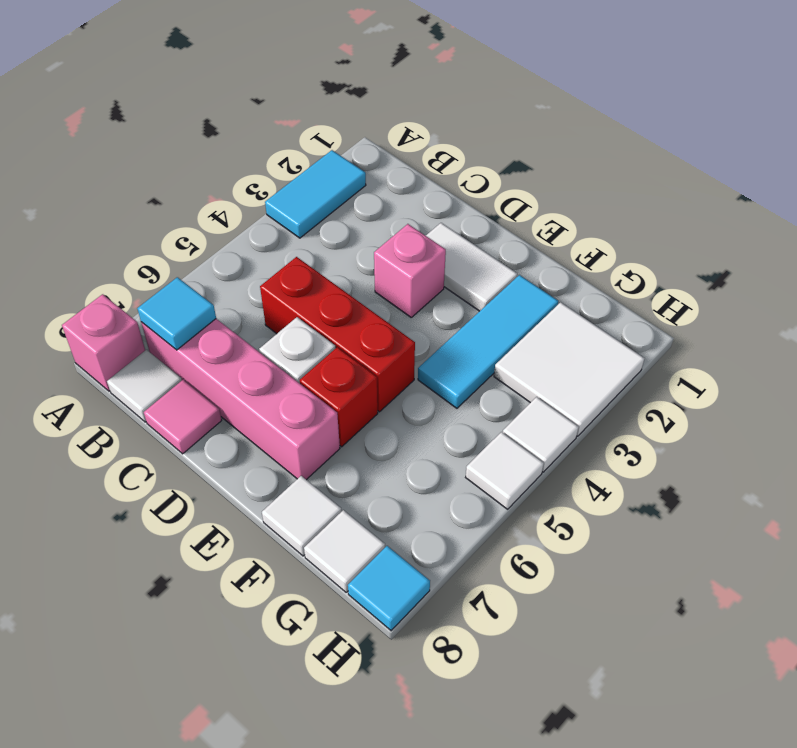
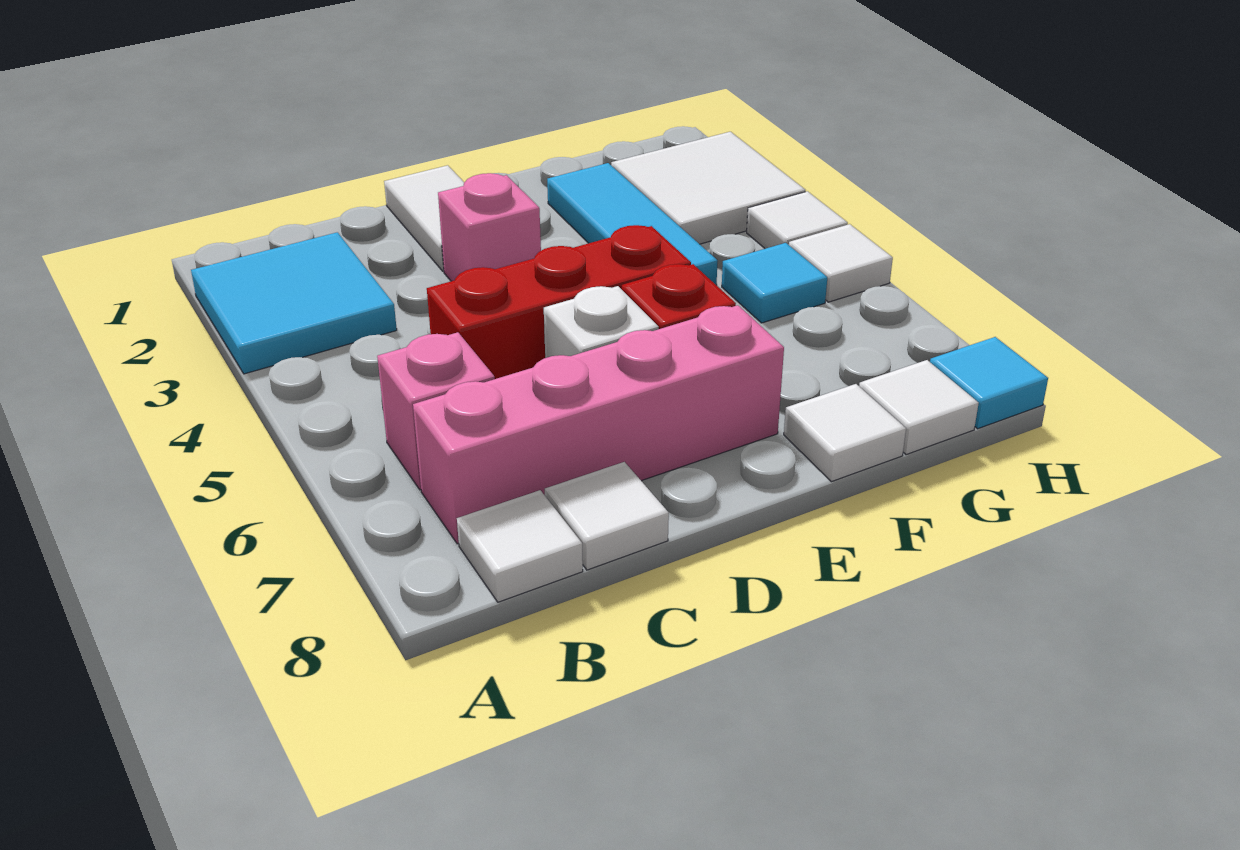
cyan 1x2 tile [265,150,366,238] -> cyan 2x2 tile [191,232,397,374]
pink 1x1 brick [62,294,145,391] -> pink 1x1 brick moved to [377,332,495,490]
cyan 1x1 tile [137,277,216,350] -> cyan 1x1 tile moved to [722,243,827,323]
pink 1x1 tile [144,380,222,454] -> white 1x1 tile [545,462,669,570]
white 1x2 tile [426,223,517,311] -> white 1x2 tile turned to [384,165,464,271]

